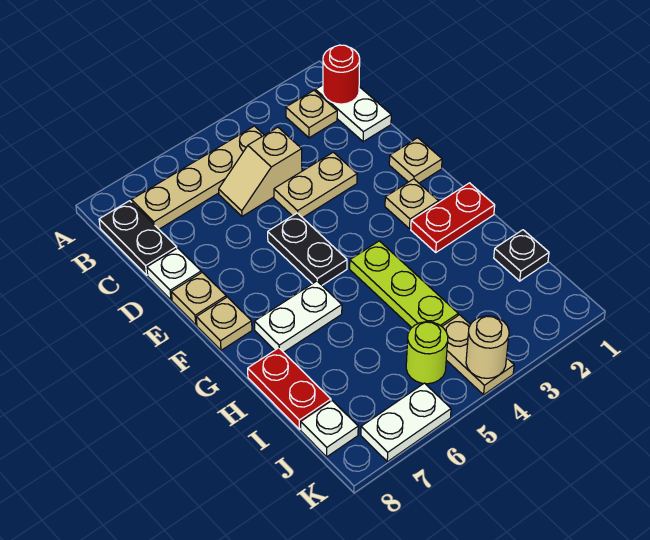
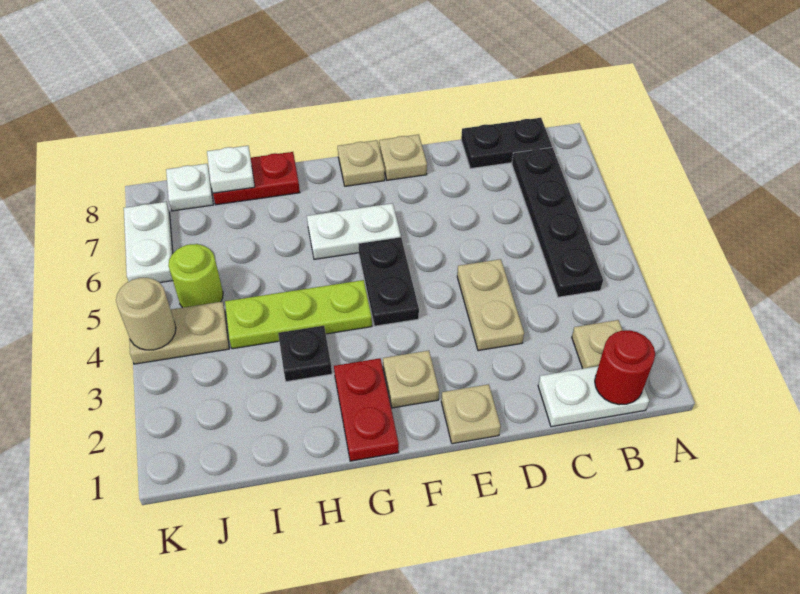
tan 1x4 plate [131,126,264,229] -> black 1x4 plate [512,147,603,297]
tan 1x2 slope [219,127,302,216] -> none
white 1x1 plate [147,248,201,300] -> white 1x1 plate moved to [207,146,255,193]
black 1x2 plate [268,213,347,285] -> black 1x2 plate turned to [359,237,419,326]
white 1x2 plate [254,281,342,352] -> white 1x2 plate turned to [307,203,401,259]
black 1x1 plate [494,230,549,281] -> black 1x1 plate moved to [278,326,332,382]

